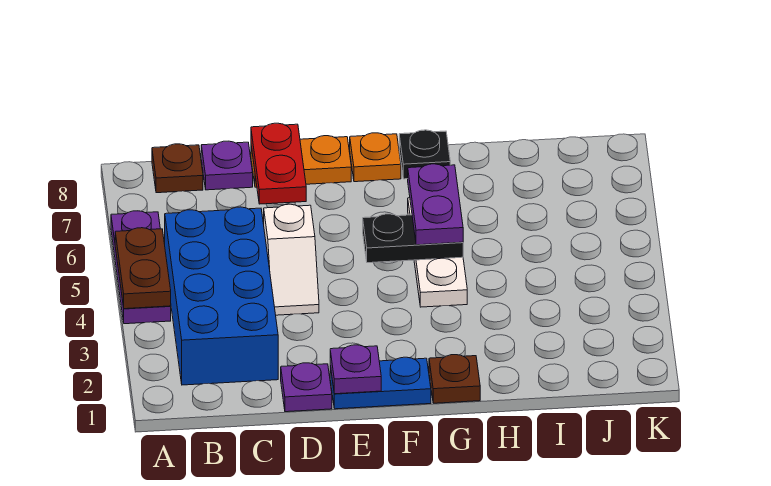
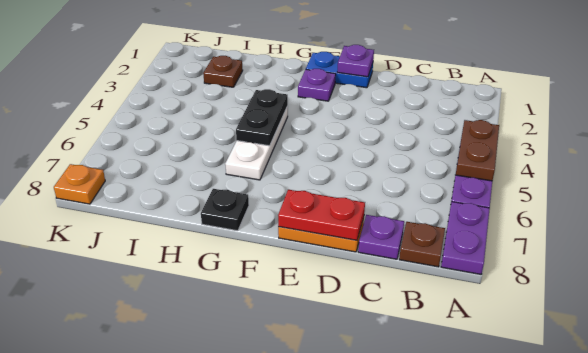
blue 2x4 brick [165,207,278,385] -> none
purple 1x1 plate [281,363,332,412] -> purple 1x1 plate moved to [298,69,336,101]
white 1x2 slope [264,204,319,315] -> none
red 1x2 plate [251,123,306,204] -> red 1x2 plate turned to [278,190,365,240]
black 1x2 plate [363,214,463,263] -> black 1x2 plate turned to [236,89,288,146]
orange 1x1 plate [349,133,401,182] -> orange 1x1 plate moved to [54,164,105,204]
brown 1x1 plate [429,355,480,403] -> brown 1x1 plate moved to [203,56,243,87]
purple 1x2 plate [408,164,463,245] -> purple 1x2 plate moved to [441,202,490,274]

